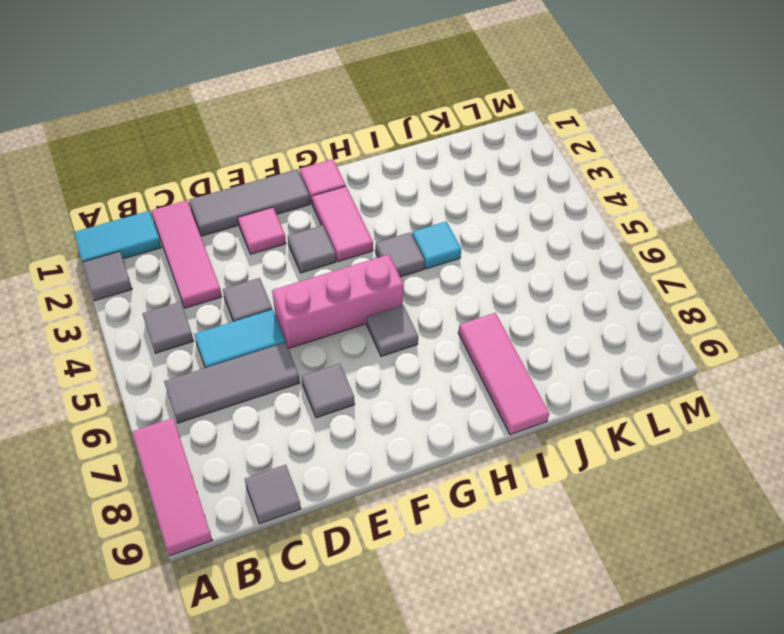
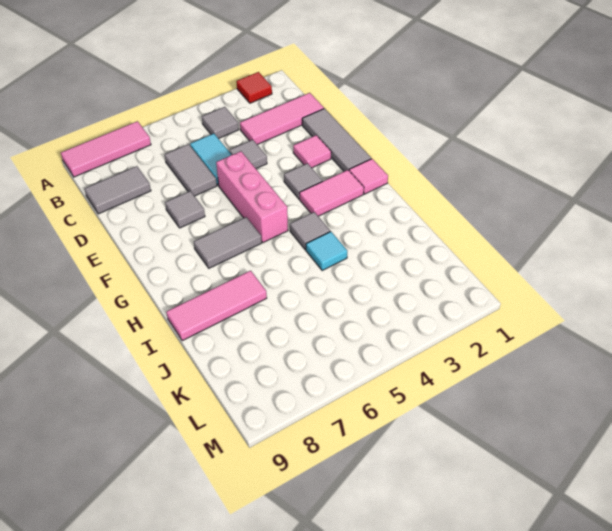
cyan 1x2 tile [74,211,161,262] -> none
grey 1x1 tile [82,251,132,301] -> red 1x1 tile [236,72,272,103]
grey 1x3 tile [164,342,300,423] -> grey 1x2 tile [165,144,217,196]
grey 1x1 tile [245,465,301,524] -> grey 1x2 tile [84,166,151,214]
grey 1x1 tile [367,305,418,356] -> grey 1x2 tile [194,217,262,268]

